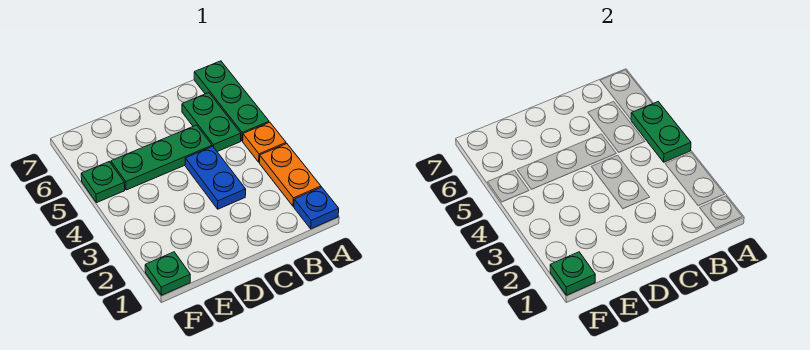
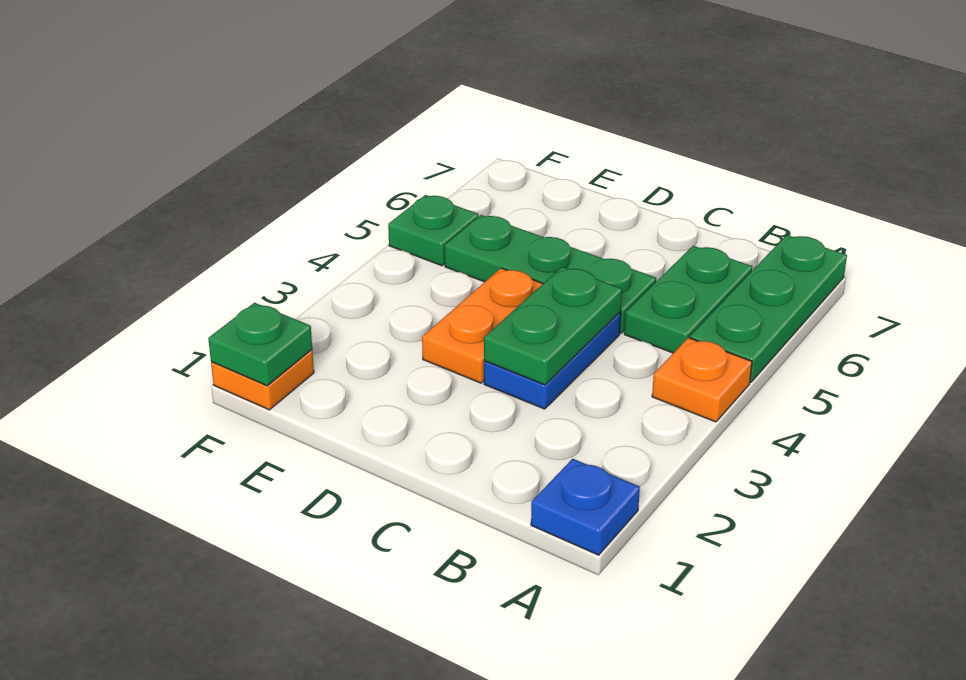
orange 1x2 plate [260,144,321,206] -> orange 1x2 plate moved to [422,268,543,383]
green 1x2 plate [631,102,691,162] -> green 1x2 plate moved to [484,267,622,385]
green 1x1 plate [145,252,190,295] -> orange 1x1 plate [211,350,314,410]

